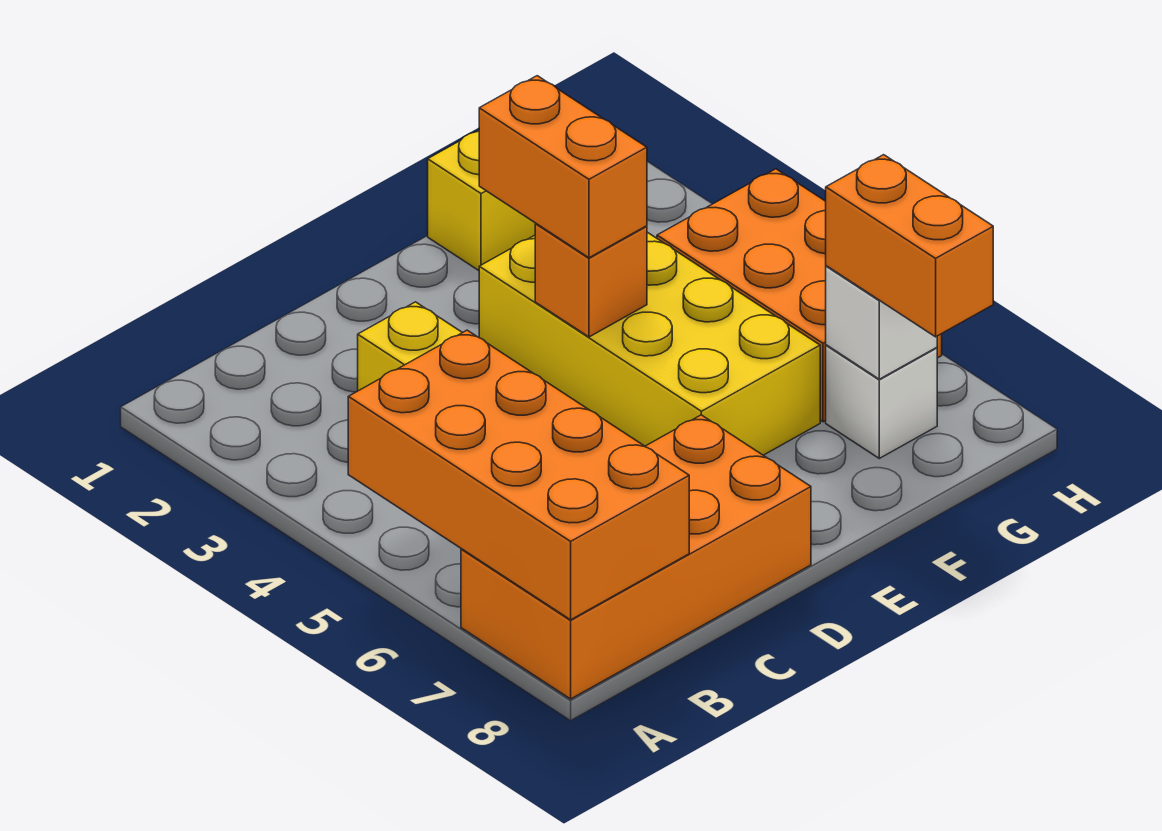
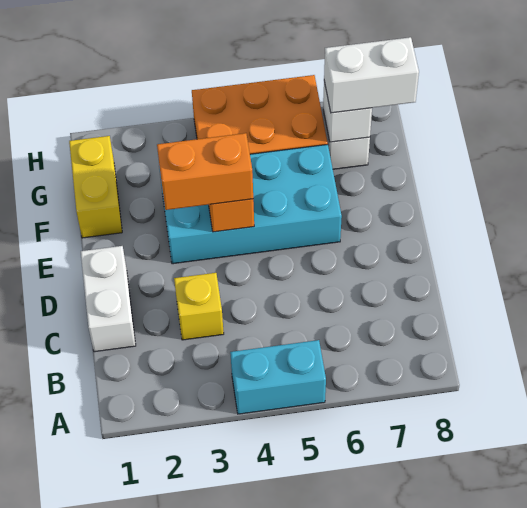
none -> cyan 1x2 brick [230,340,326,414]
orange 2x4 brick [348,330,689,620] -> none
orange 2x4 brick [461,415,811,699] -> none
none -> white 1x2 brick [81,246,136,352]
yellow 2x4 brick [479,232,820,455] -> cyan 2x4 brick [159,144,342,264]
orange 1x2 brick [826,155,993,337] -> white 1x2 brick [324,37,419,113]

